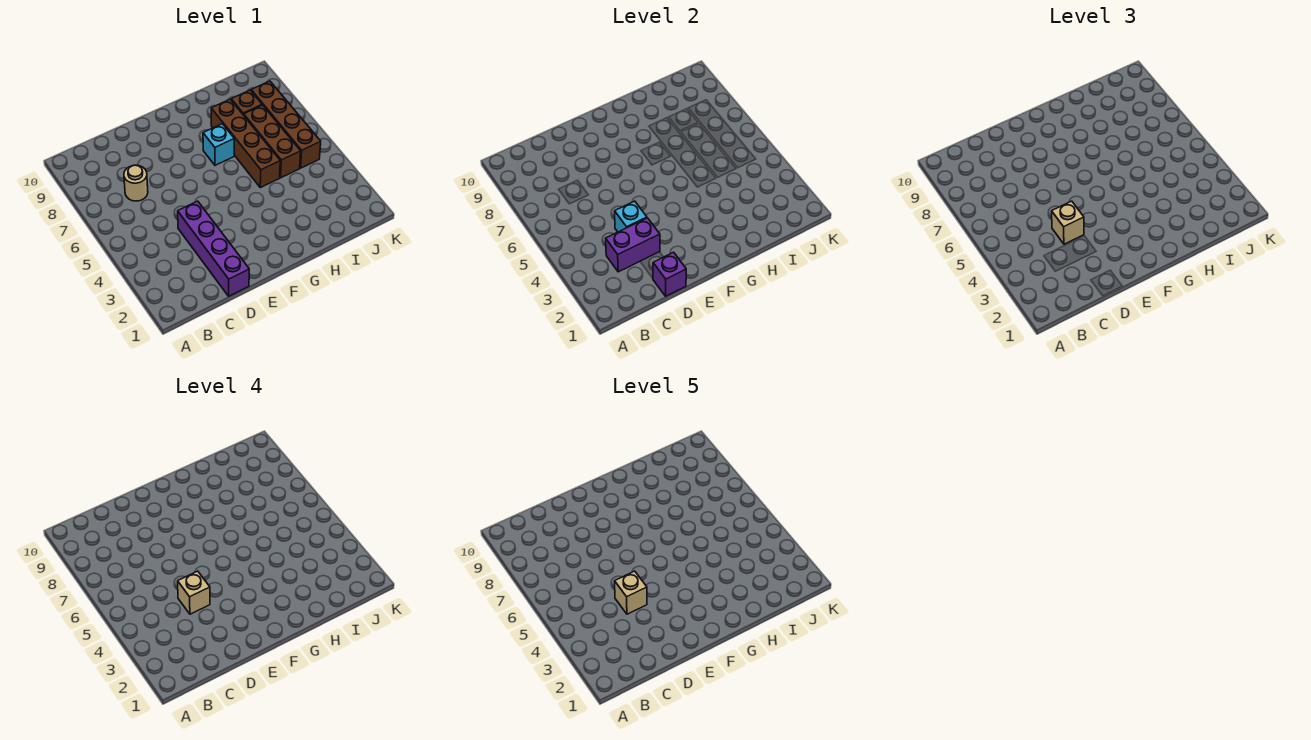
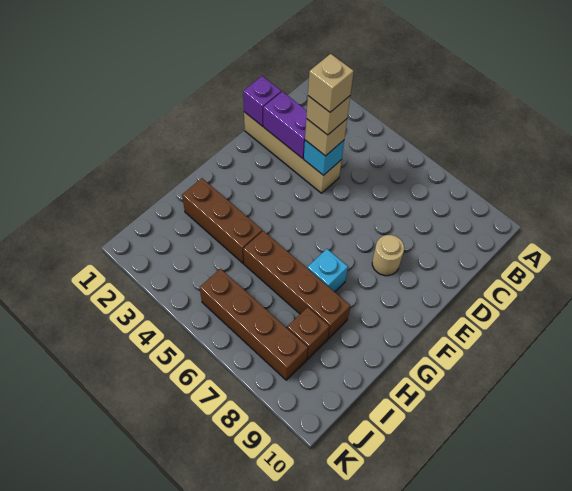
purple 1x2 brick [606,218,660,272] -> purple 1x2 brick turned to [263,92,307,159]
tan 1x1 round brick [124,165,148,201] -> tan 1x1 round brick moved to [372,235,404,276]
purple 1x4 brick [178,201,249,296] -> tan 1x4 brick [244,112,342,193]
brown 1x3 brick [244,105,301,178] -> brown 1x3 brick moved to [182,178,262,263]

